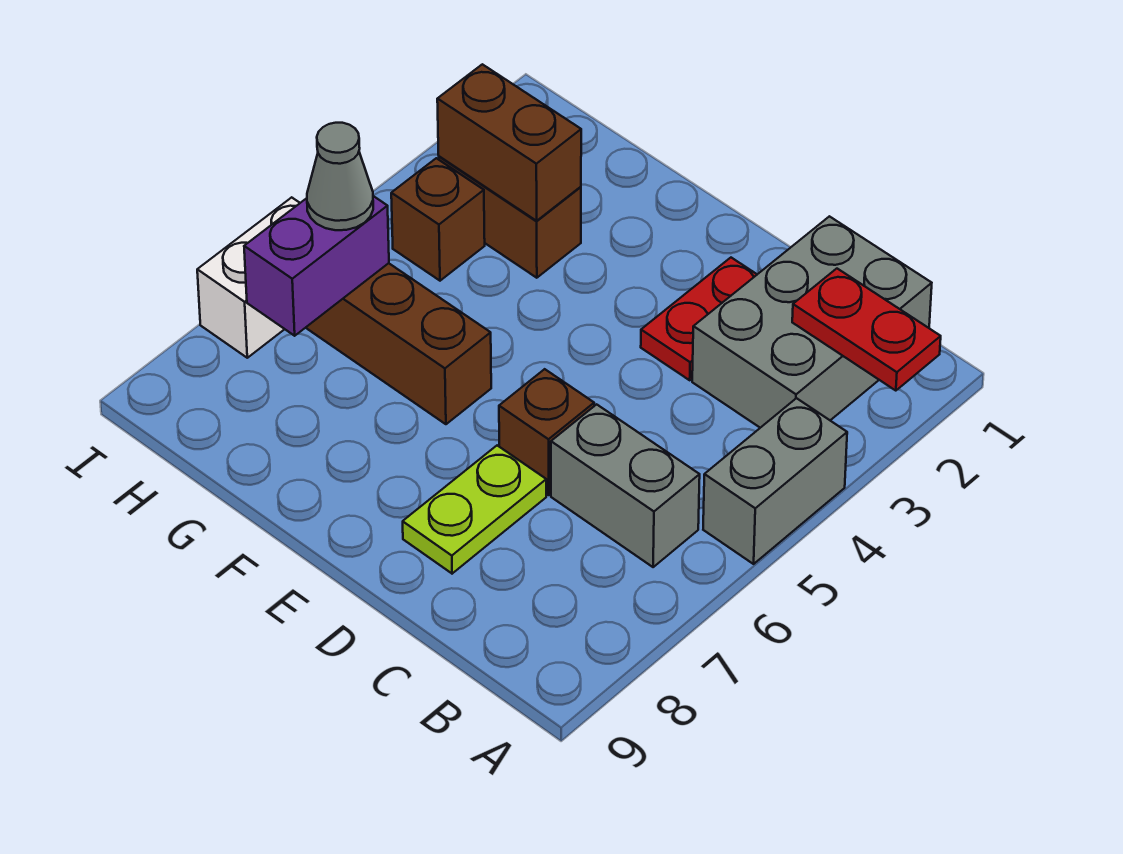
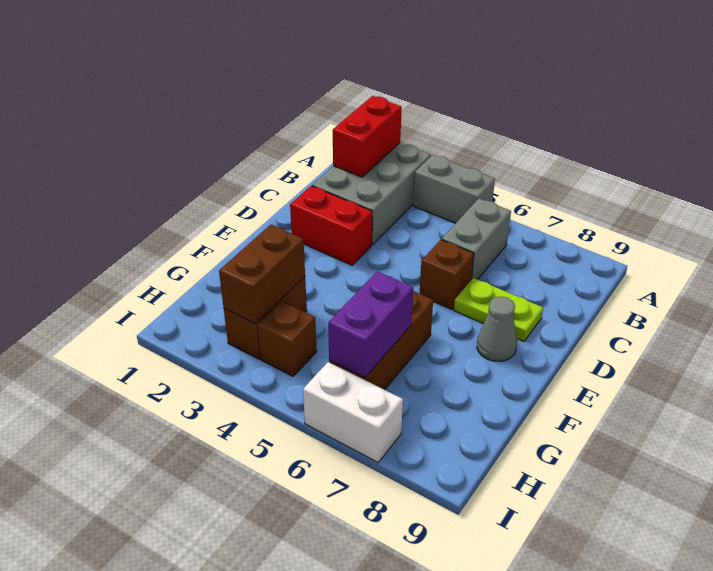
red 1x2 plate [792,269,941,391] -> red 1x2 brick [333,96,402,177]
grey 2x3 brick [692,216,932,428] -> grey 2x3 brick turned to [312,143,431,245]
red 1x2 plate [641,258,757,380] -> red 1x2 brick [290,186,372,265]
purple 1x2 brick [244,196,389,336] -> purple 1x2 brick turned to [328,271,413,378]
grey 1x1 cone [307,123,373,230] -> grey 1x1 cone moved to [477,297,517,362]

